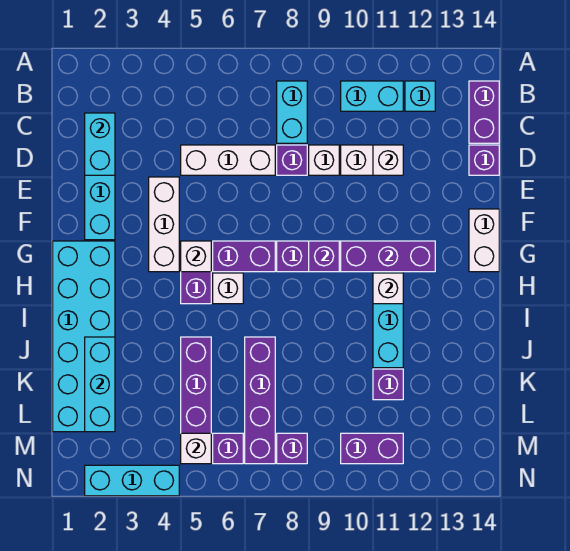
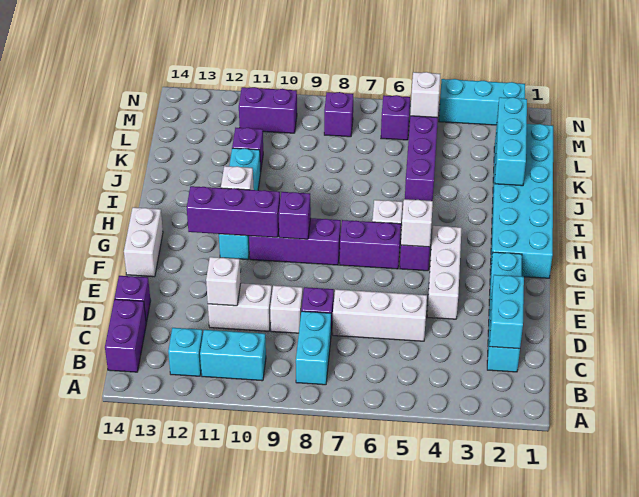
purple 1x4 brick [245,337,275,464] -> none

